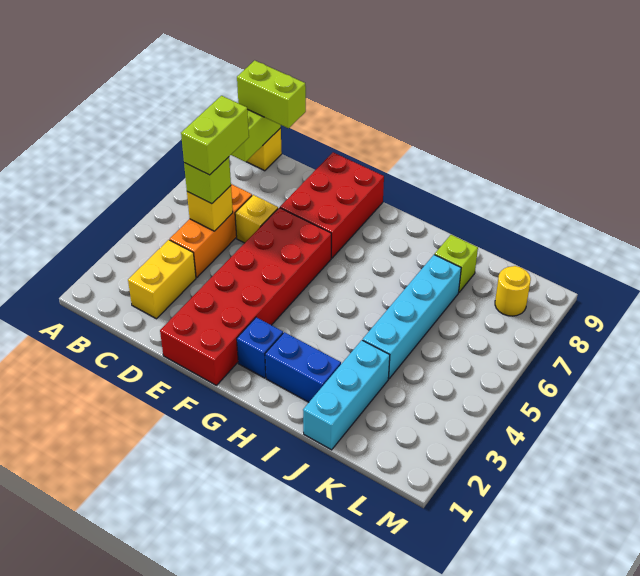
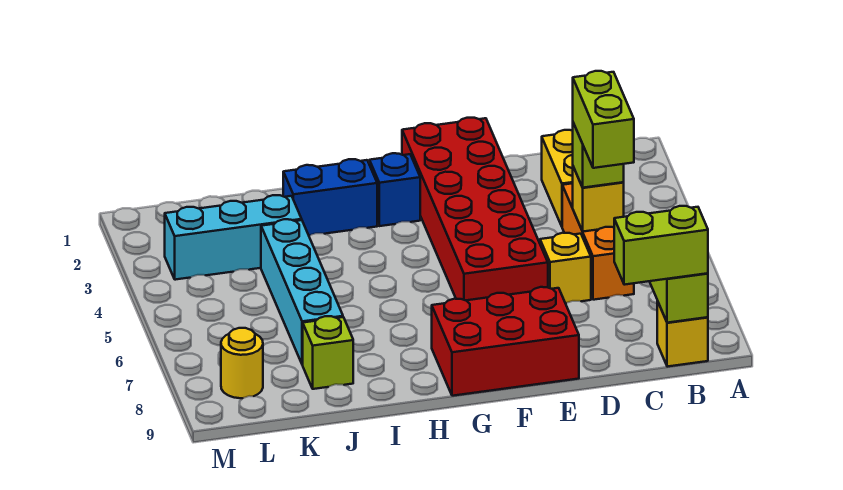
red 2x3 brick [280,152,384,258] -> red 2x3 brick turned to [432,287,579,396]
cyan 1x3 brick [303,340,390,450] -> cyan 1x3 brick turned to [165,195,302,280]

